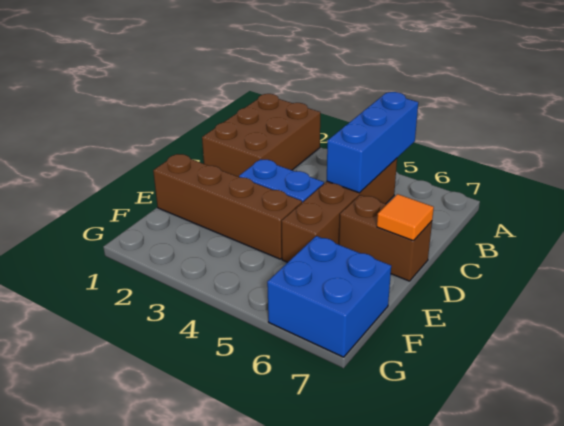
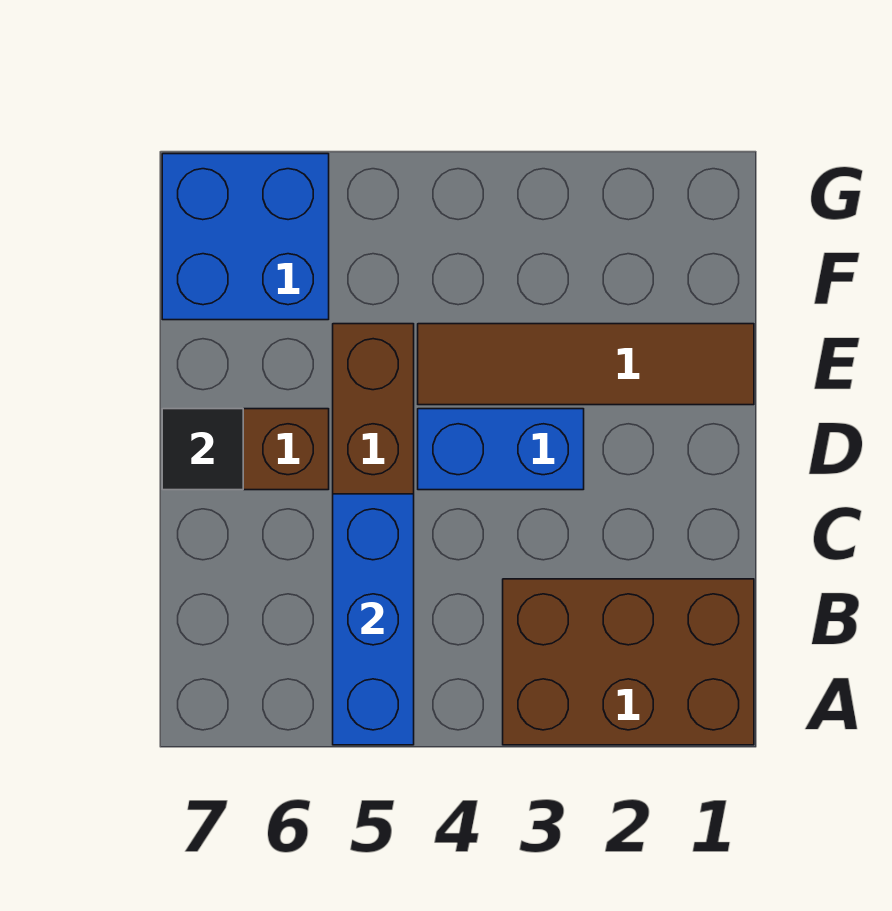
brown 2x3 brick [202,94,320,177] -> brown 2x3 brick turned to [503,579,754,745]
orange 1x1 tile [377,194,434,241] -> black 1x1 tile [162,409,243,490]
brown 1x4 brick [153,154,302,259] -> brown 1x4 tile [418,324,754,405]

